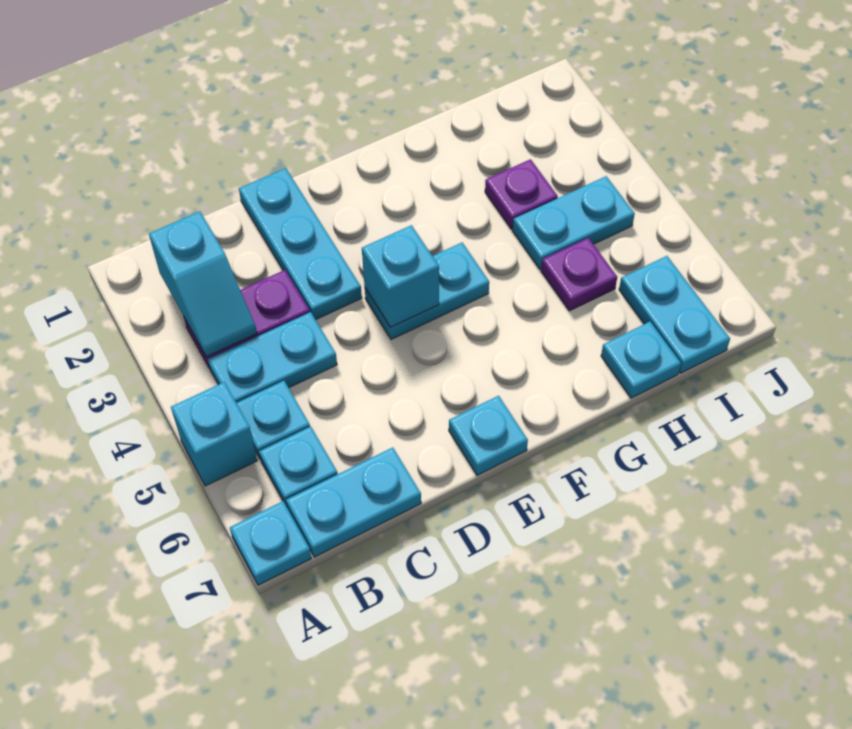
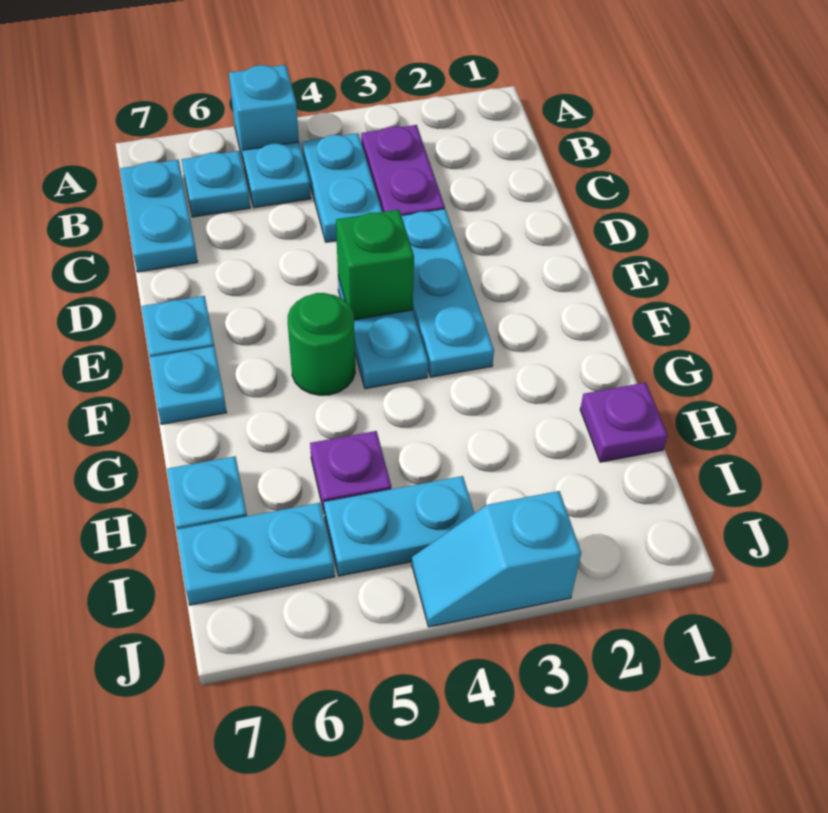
cyan 1x1 plate [230,501,312,585] -> cyan 1x1 plate moved to [150,346,227,424]
cyan 1x2 slope [149,212,257,357] -> cyan 1x2 slope moved to [412,491,581,627]
cyan 1x3 plate [239,168,362,320] -> cyan 1x3 plate turned to [402,209,494,377]
cyan 1x1 brick [362,225,439,327] -> green 1x1 brick [336,210,414,320]
none -> green 1x1 round brick [288,293,355,395]
purple 1x1 plate [485,159,558,229] -> purple 1x1 plate moved to [580,382,668,462]
cyan 1x2 plate [513,176,635,269] -> cyan 1x2 plate turned to [324,476,474,576]

